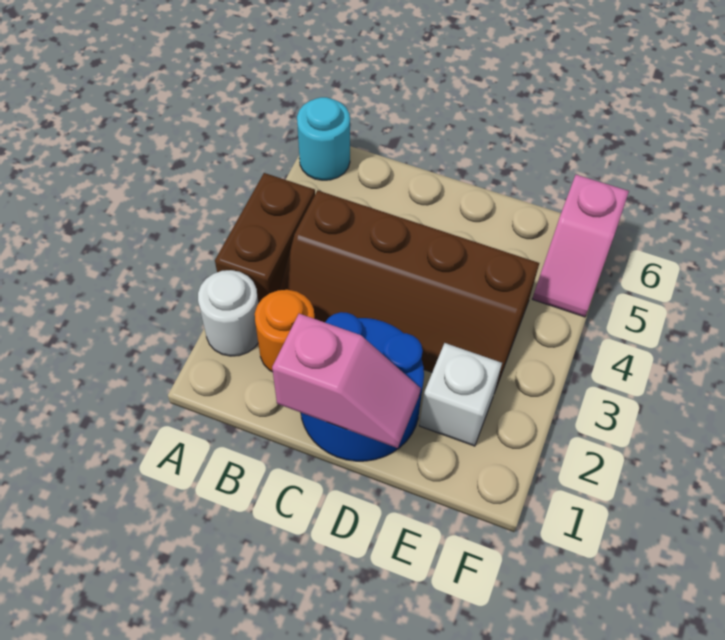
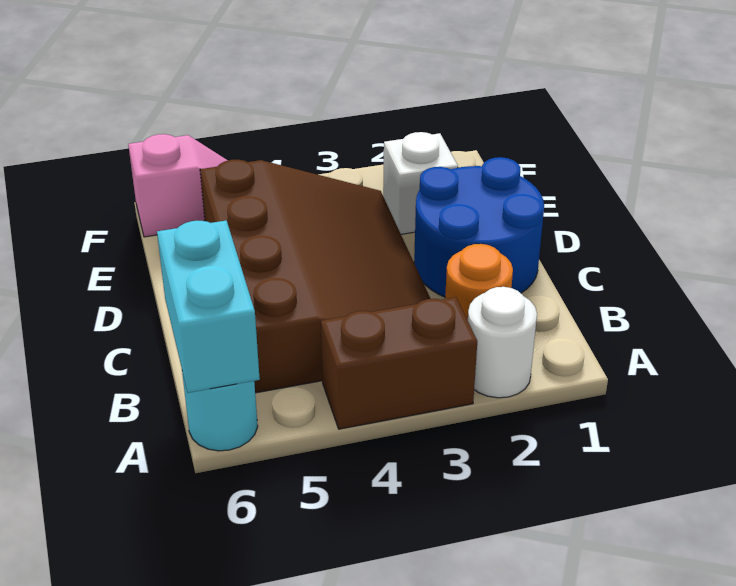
none -> cyan 1x2 brick [157,221,260,393]
brown 2x4 slope [280,191,539,393] -> brown 3x4 slope [200,159,430,393]
pink 1x2 slope [272,314,421,448] -> none

